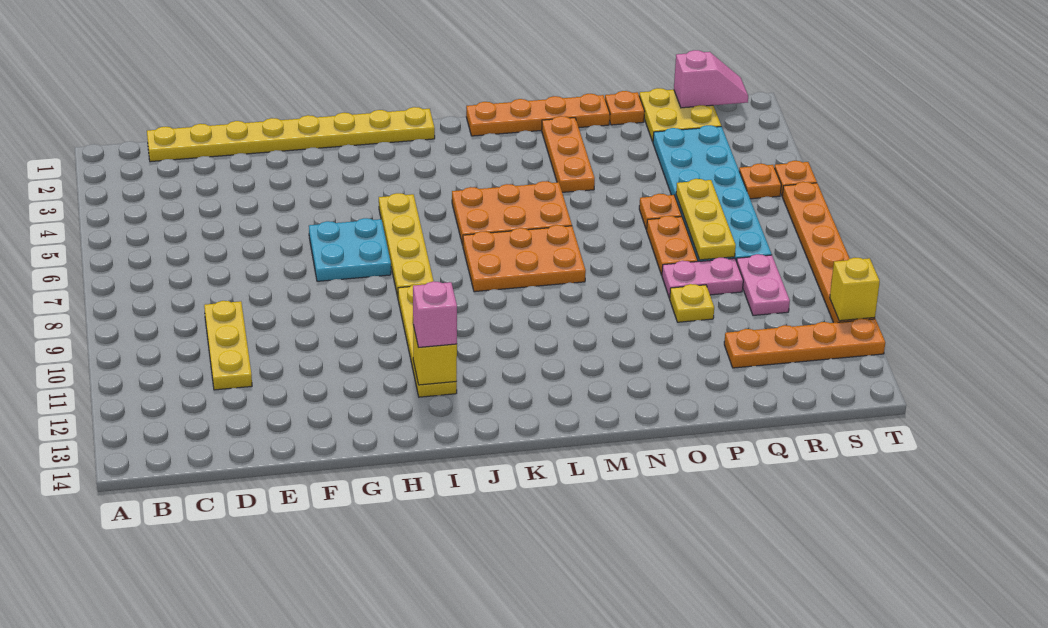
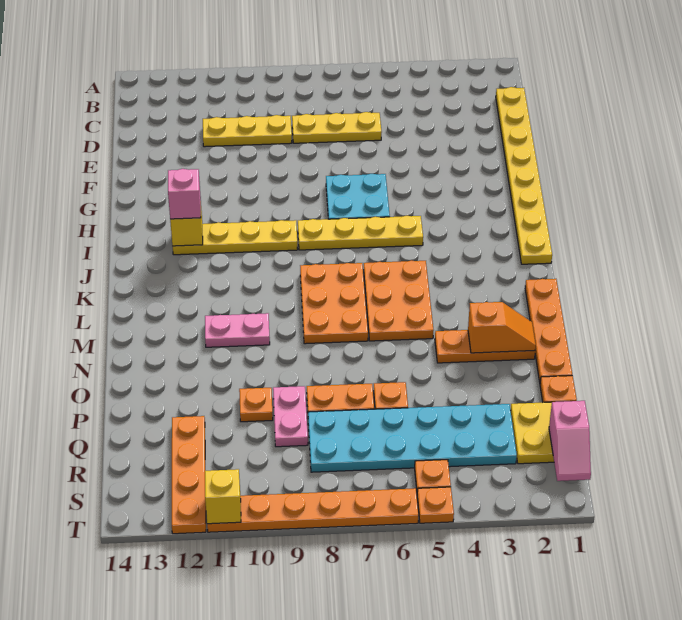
none -> orange 1x2 slope [468,302,536,353]
yellow 1x1 plate [670,284,714,322] -> orange 1x1 plate [239,388,273,422]
yellow 1x3 plate [676,179,736,260] -> yellow 1x3 plate moved to [292,112,382,143]
pink 1x2 plate [737,254,790,315] -> pink 1x2 plate moved to [205,313,270,347]

